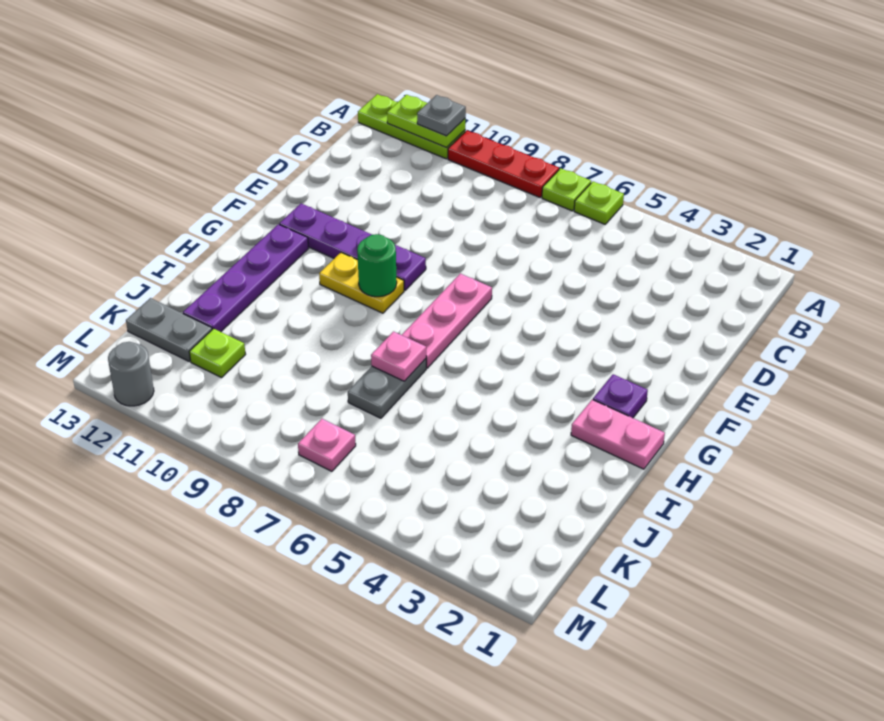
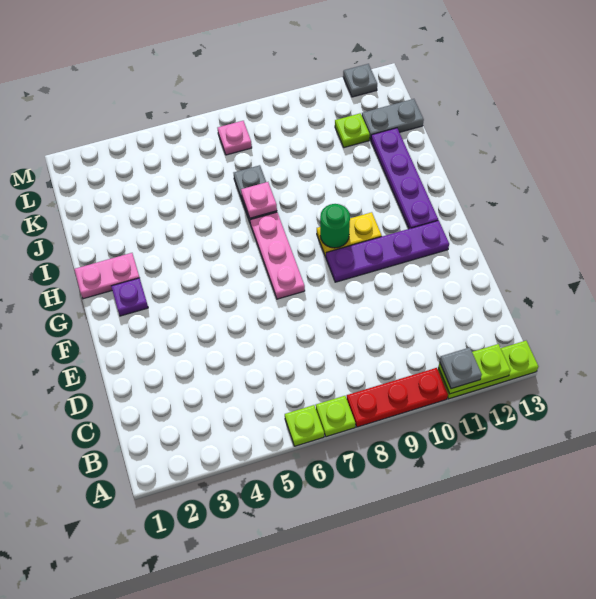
grey 1x1 round brick [108,342,154,406] -> grey 1x1 plate [343,64,377,97]

